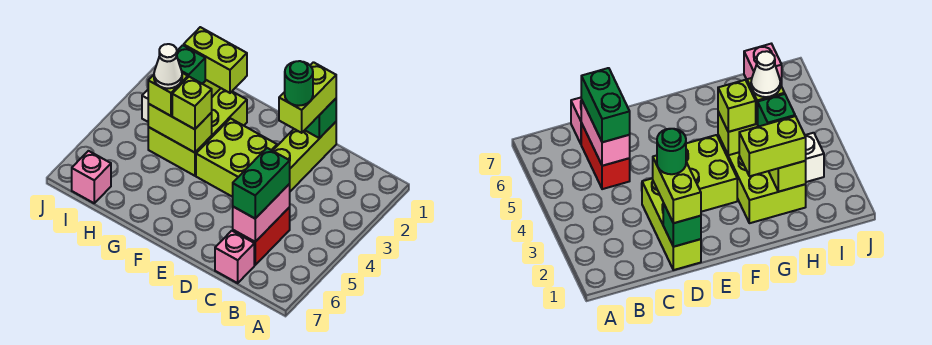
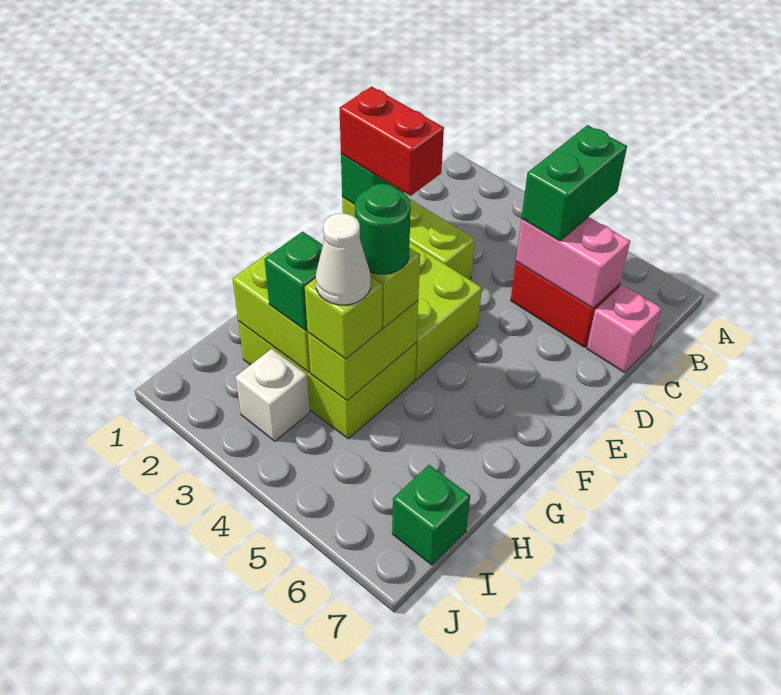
green 1x2 brick [233,148,290,219] -> green 1x2 brick turned to [521,125,627,241]
lime 1x2 brick [279,62,336,133] -> red 1x2 brick [340,86,444,196]
green 1x1 round brick [285,61,313,106] -> green 1x1 round brick moved to [355,184,411,274]
lime 1x2 brick [184,27,247,93] -> none
pink 1x1 brick [72,151,111,203] -> green 1x1 brick [392,465,470,565]

